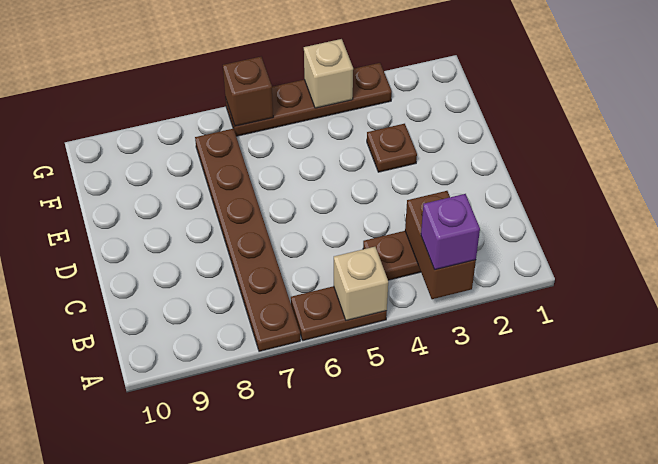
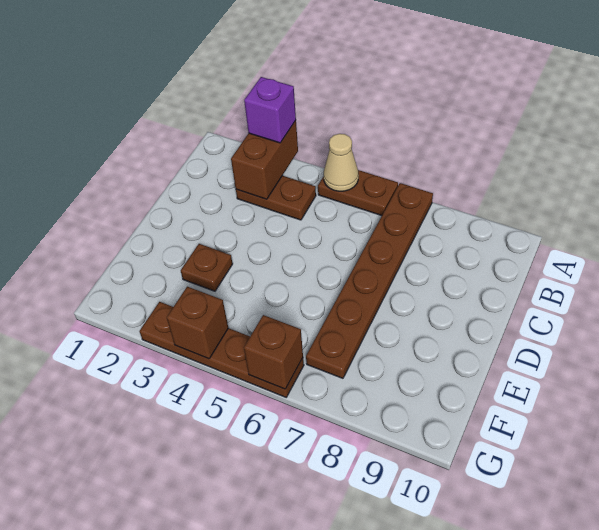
tan 1x1 brick [334,247,388,321] -> tan 1x1 cone [324,134,359,191]
tan 1x1 brick [304,39,353,108] -> brown 1x1 brick [167,287,228,359]

